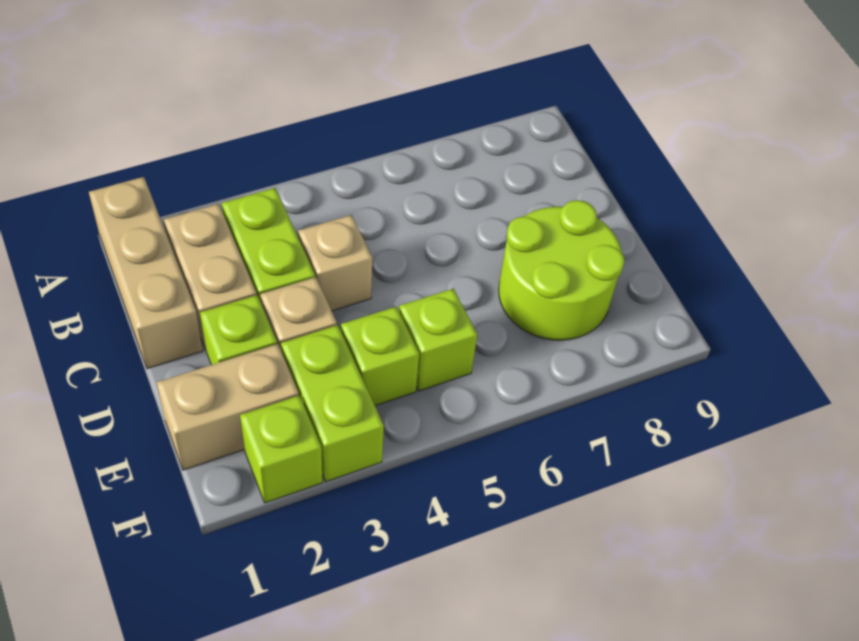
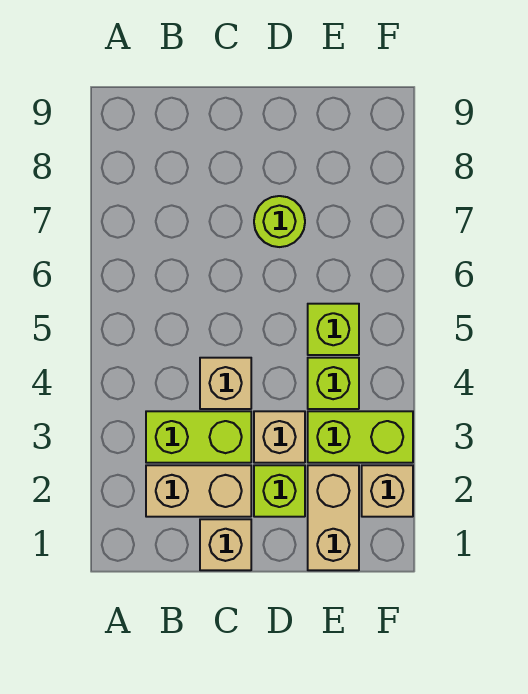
tan 1x3 brick [89,177,203,369] -> tan 1x1 brick [200,519,251,570]
lime 2x2 round brick [499,200,625,340] -> lime 1x1 round brick [254,196,305,247]
lime 1x1 brick [240,396,323,503] -> tan 1x1 brick [362,465,413,517]

